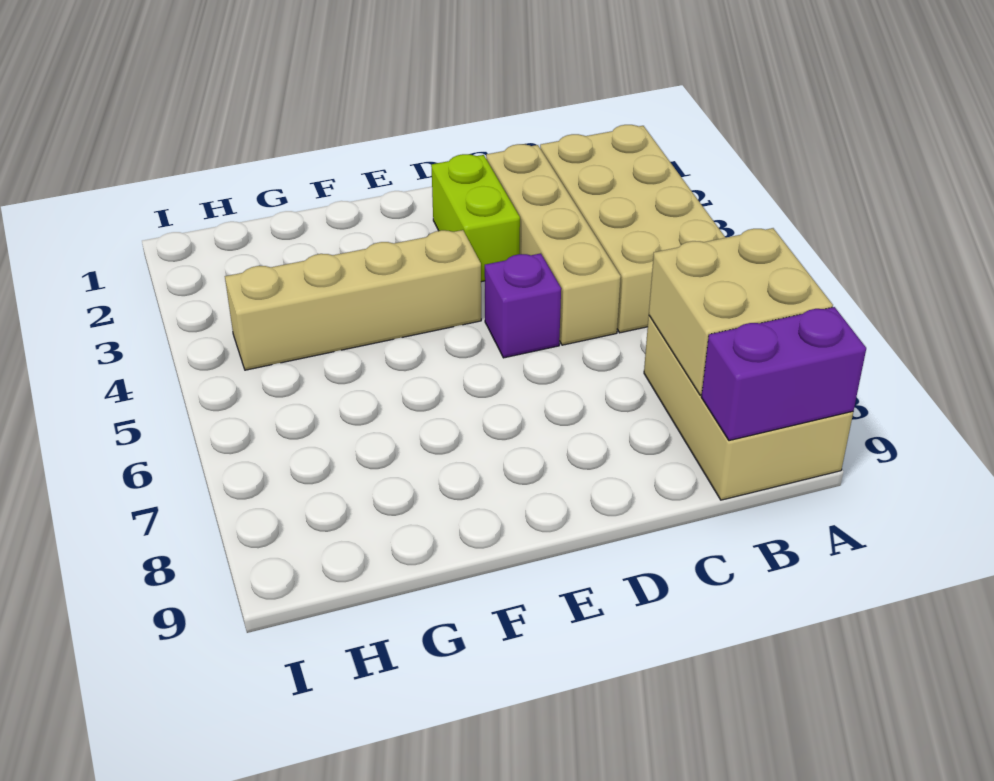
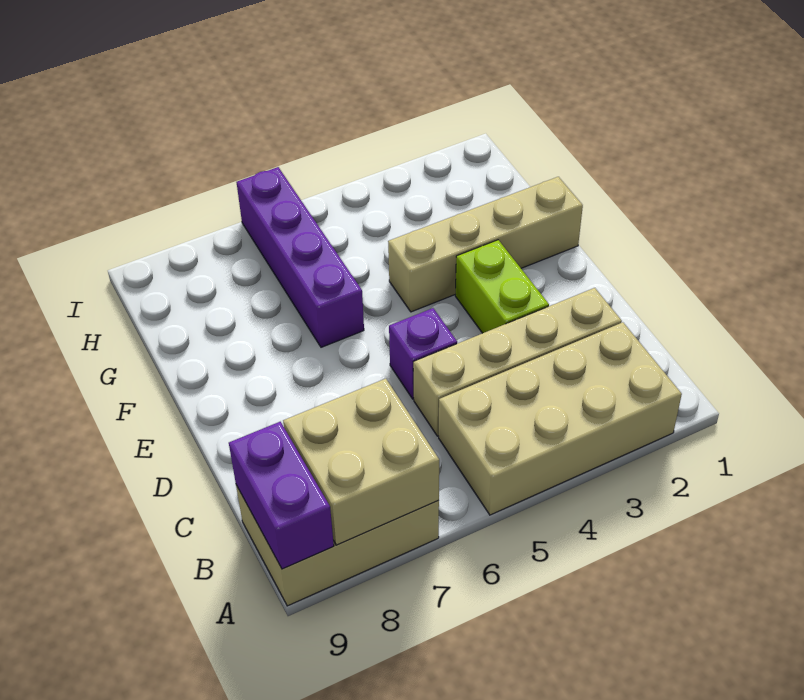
lime 1x2 brick [431,154,520,282] -> lime 1x2 brick turned to [455,240,549,333]
tan 1x4 brick [225,230,481,370] -> tan 1x4 brick turned to [388,177,583,312]
none -> purple 1x4 brick [236,167,364,347]

